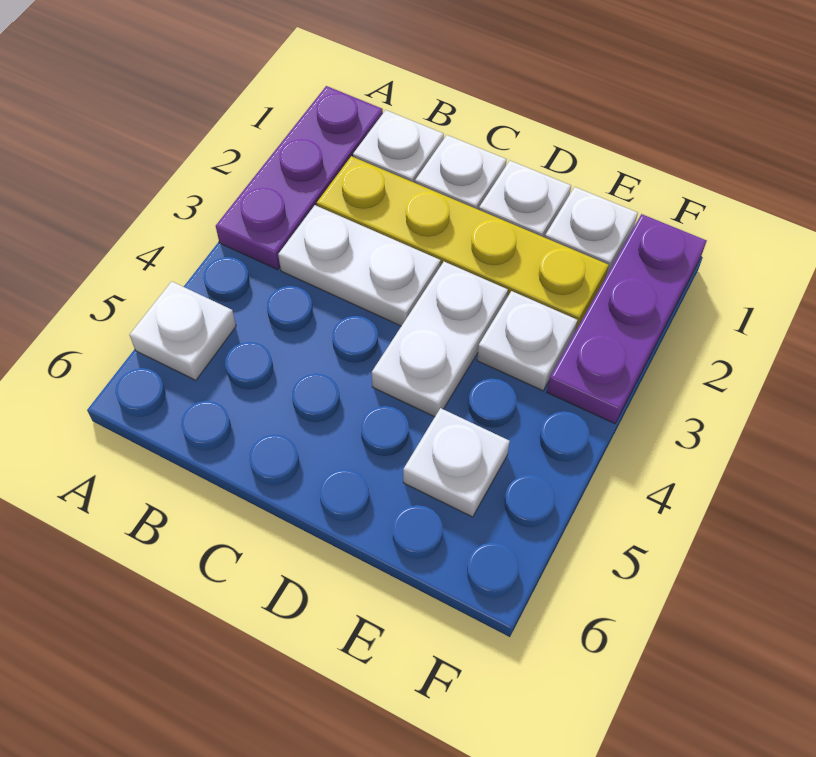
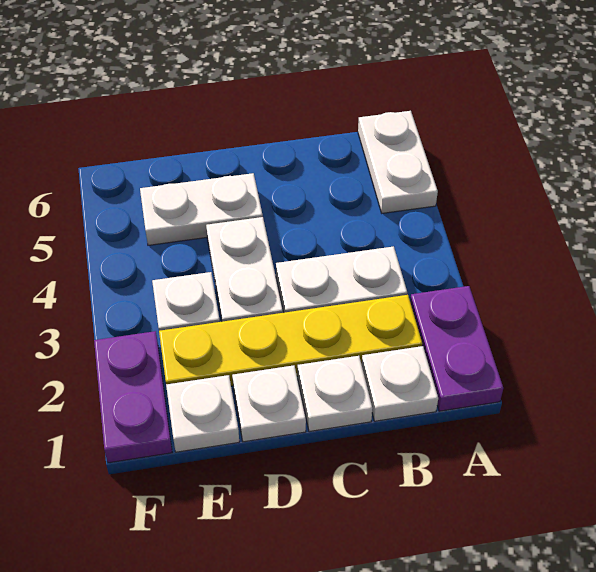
purple 1x3 plate [216,86,383,270] -> purple 1x2 plate [410,286,503,411]
white 1x1 plate [129,281,236,380] -> white 1x2 plate [358,111,438,213]
white 1x1 plate [403,408,510,517] -> white 1x2 plate [140,173,263,245]
purple 1x3 plate [547,214,707,424] -> purple 1x2 plate [94,331,172,463]

